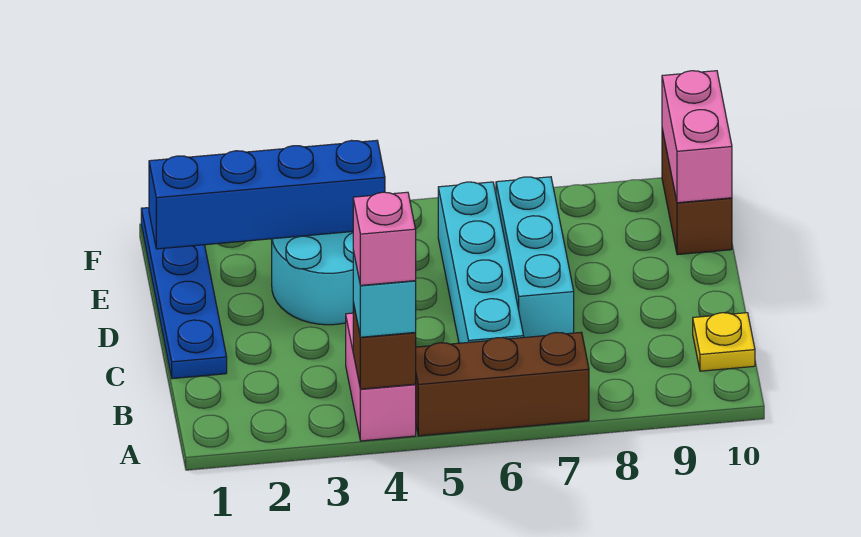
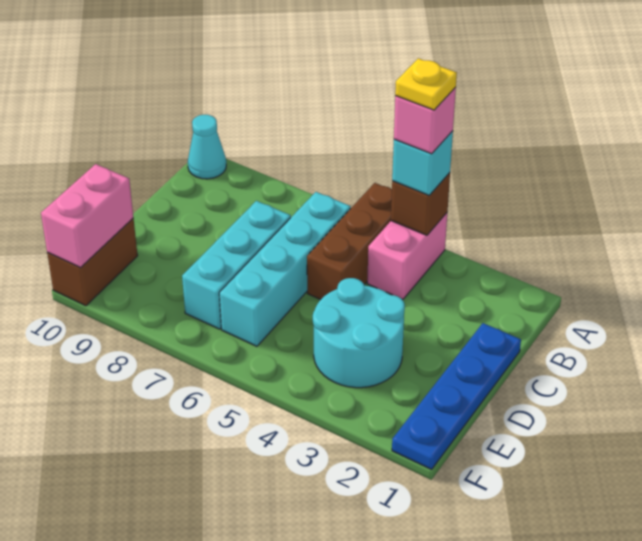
brown 1x3 brick [415,332,589,436] -> brown 1x3 brick turned to [307,183,392,299]
none -> cyan 1x1 cone [188,115,226,179]
yellow 1x1 plate [693,313,755,371] -> yellow 1x1 plate moved to [395,58,457,110]
blue 1x4 brick [149,140,385,249] -> none

